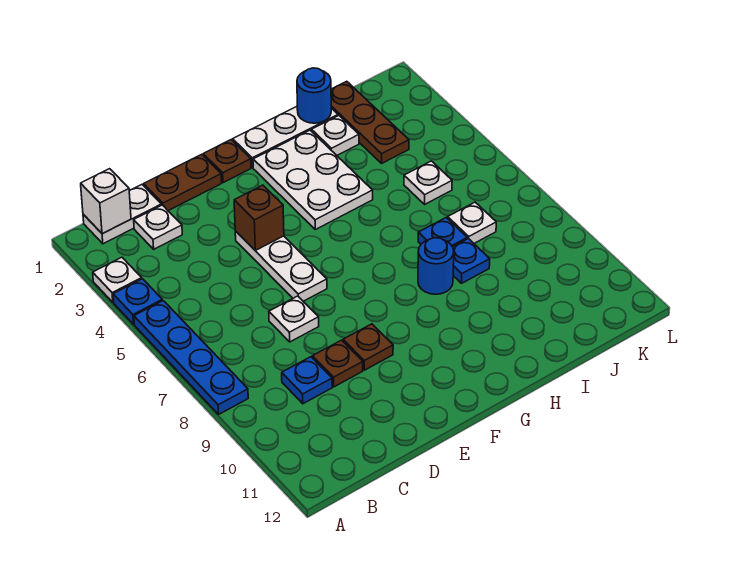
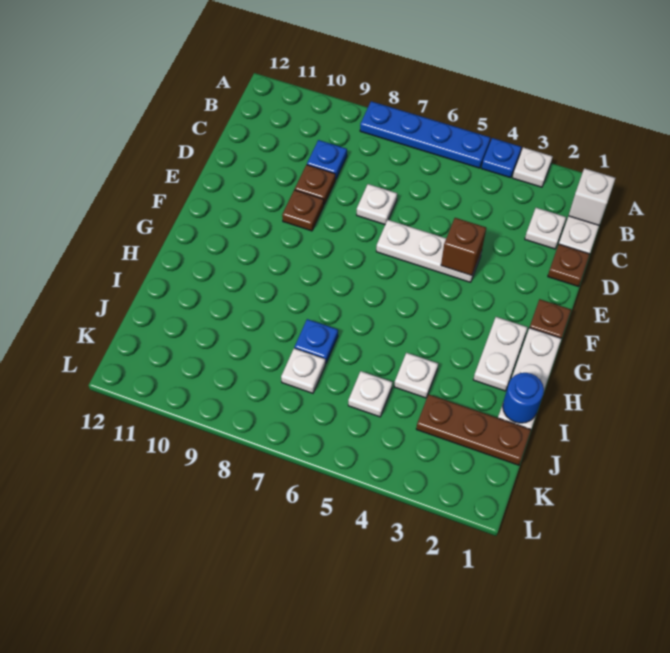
brown 1x2 plate [144,154,222,211] -> brown 1x1 plate [548,244,590,287]
white 2x3 plate [253,130,373,230] -> white 1x2 plate [473,317,528,391]
blue 1x1 round brick [418,238,454,294] -> none
white 1x1 plate [312,116,359,155] -> white 1x1 plate moved to [394,353,438,398]
blue 1x1 plate [453,239,490,283] -> none

